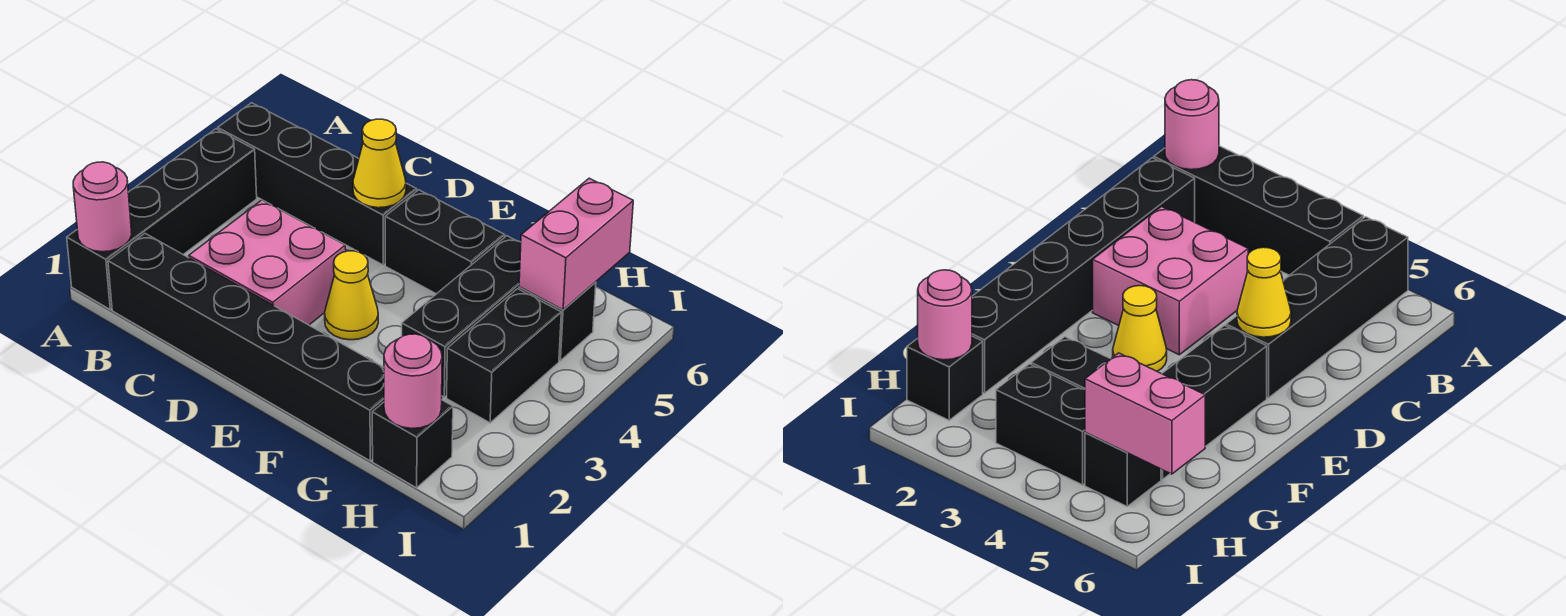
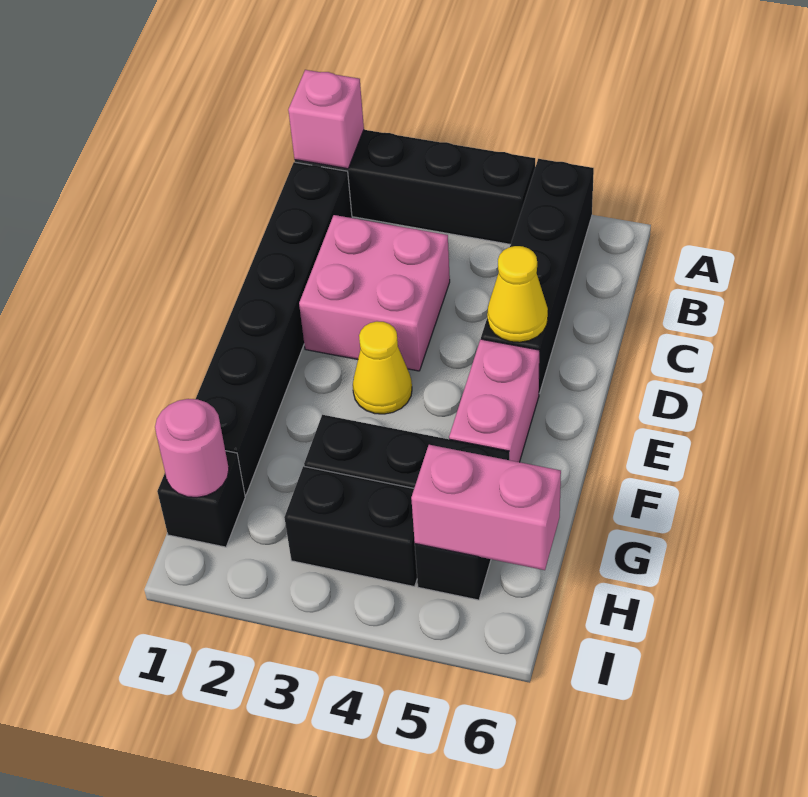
pink 1x1 round brick [73,162,132,252] -> pink 1x1 brick [288,70,364,169]
black 1x2 brick [385,190,505,294] -> pink 1x2 brick [449,339,540,462]

